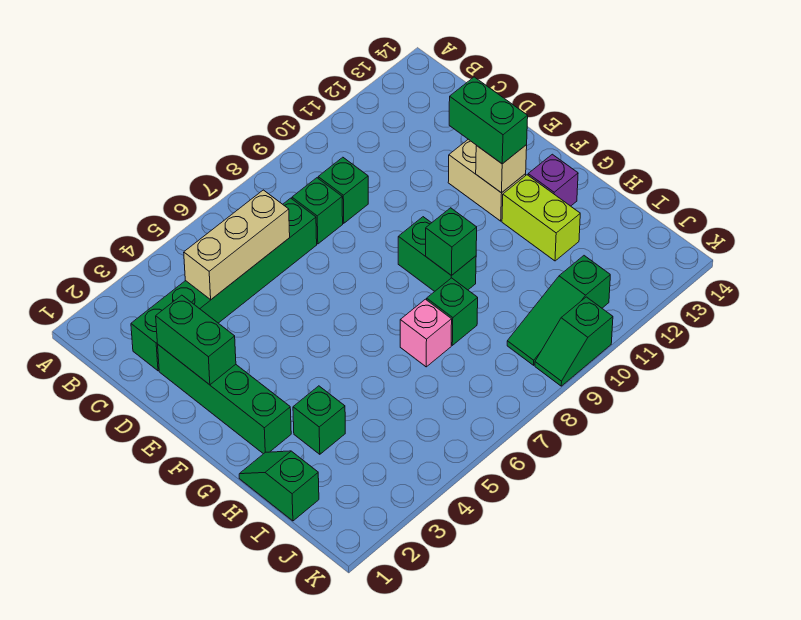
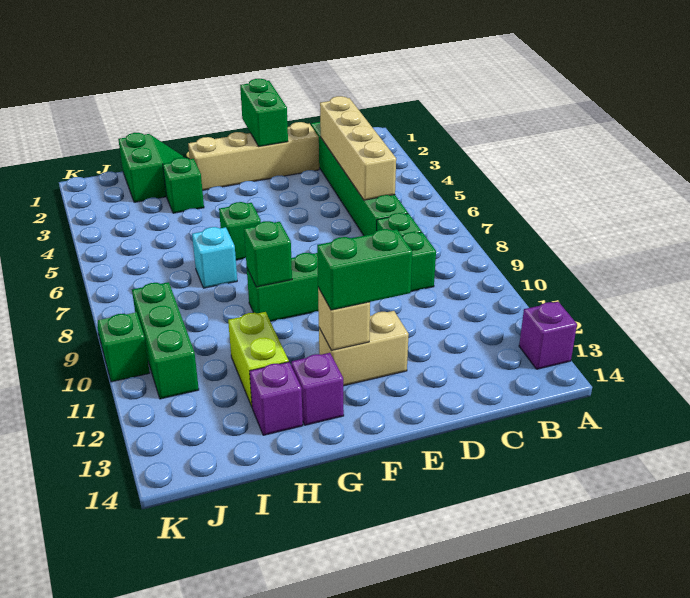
none -> purple 1x1 brick [519,302,577,369]
tan 1x3 brick [184,190,290,300] -> tan 1x4 brick [320,96,396,200]
green 1x4 brick [158,345,291,454] -> tan 1x4 brick [188,122,319,190]
green 1x2 brick [156,295,236,385] -> green 1x2 brick turned to [240,79,288,146]
lime 1x2 brick [502,175,580,261] -> lime 1x2 brick turned to [228,312,289,406]
green 1x2 slope [239,451,319,521] -> green 2x2 slope [118,133,183,202]
pink 1x1 brick [400,299,452,367] -> cyan 1x1 brick [192,227,237,288]
green 1x1 brick [427,278,478,345] -> green 1x1 brick moved to [219,202,261,260]
none -> purple 1x1 brick [250,362,303,435]
green 1x3 slope [507,256,610,365] -> green 1x3 brick [132,282,199,399]

